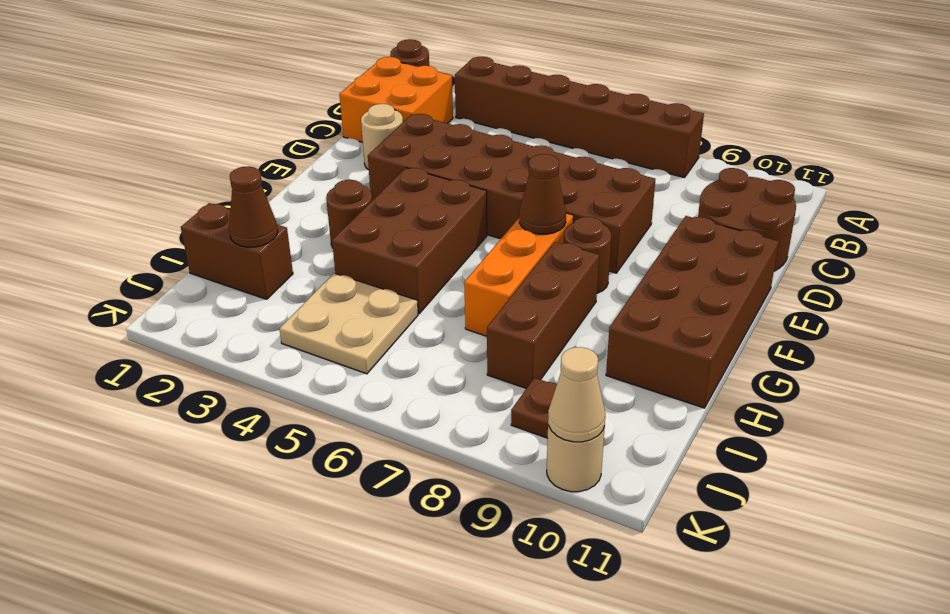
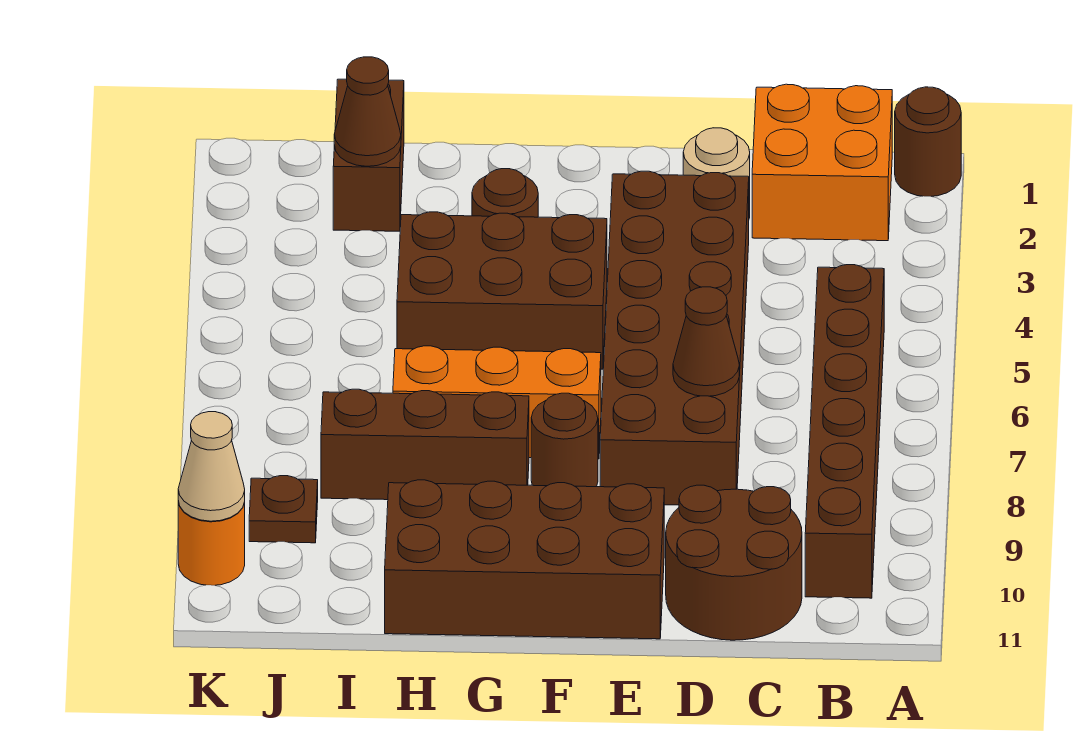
brown 1x6 brick [455,57,704,178] -> brown 1x6 brick moved to [805,265,884,598]
brown 1x1 cone [519,154,566,234] -> brown 1x1 cone moved to [673,287,739,396]
tan 2x2 plate [279,273,418,374] -> none
tan 1x1 round brick [547,425,605,492] -> orange 1x1 round brick [178,501,245,585]

